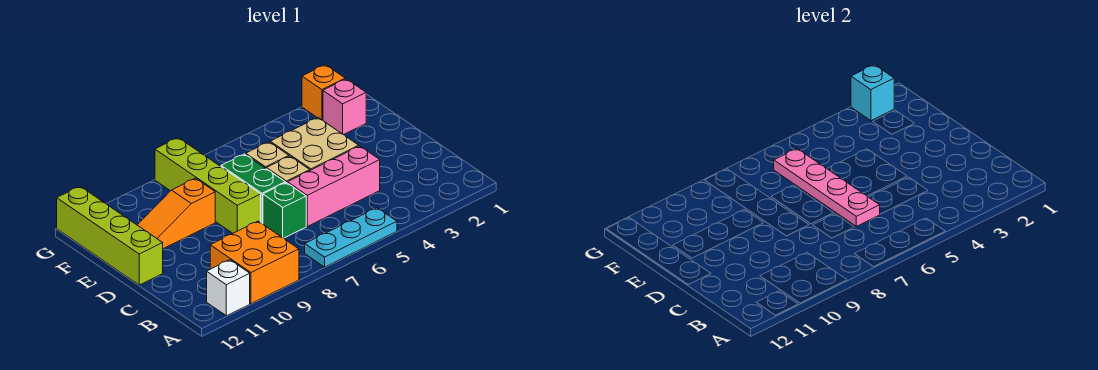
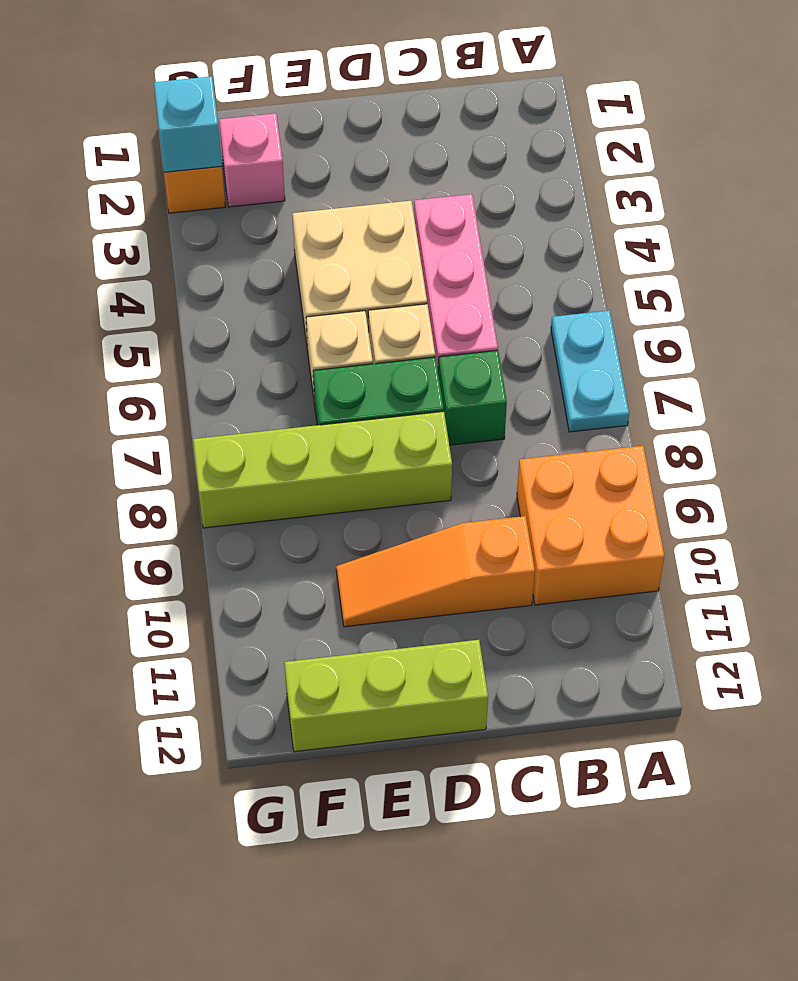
cyan 1x3 plate [305,208,397,267] -> cyan 1x2 plate [551,310,629,432]
white 1x1 brick [207,260,250,316] -> none
pink 1x4 plate [774,149,880,226] -> none
lime 1x4 brick [57,186,163,285] -> lime 1x3 brick [284,640,488,752]
orange 1x3 slope [138,178,215,249] -> orange 1x3 slope turned to [336,516,535,627]

